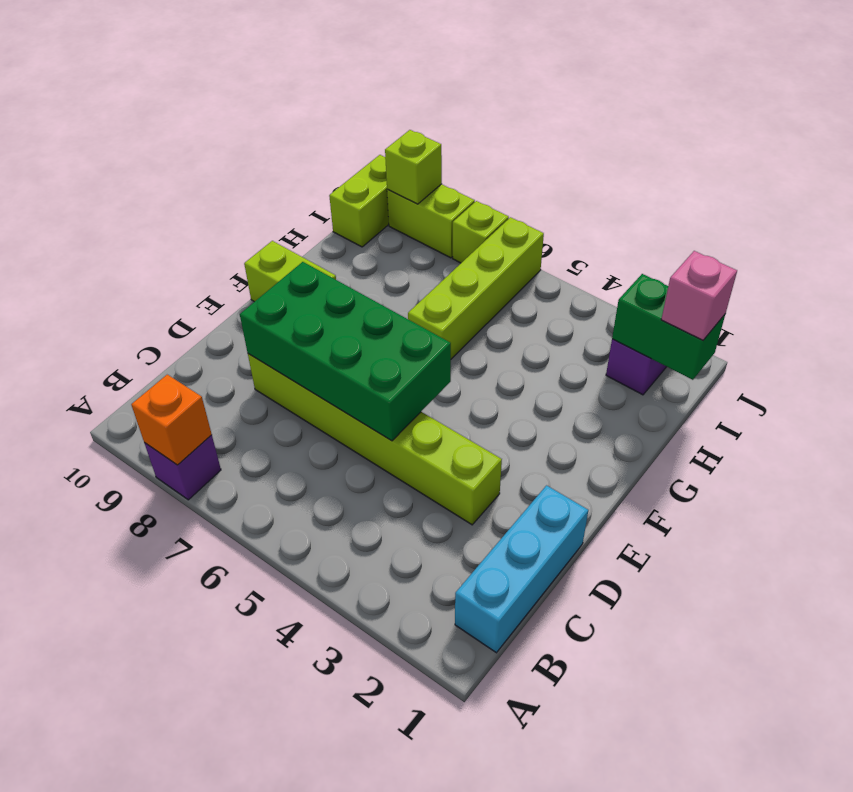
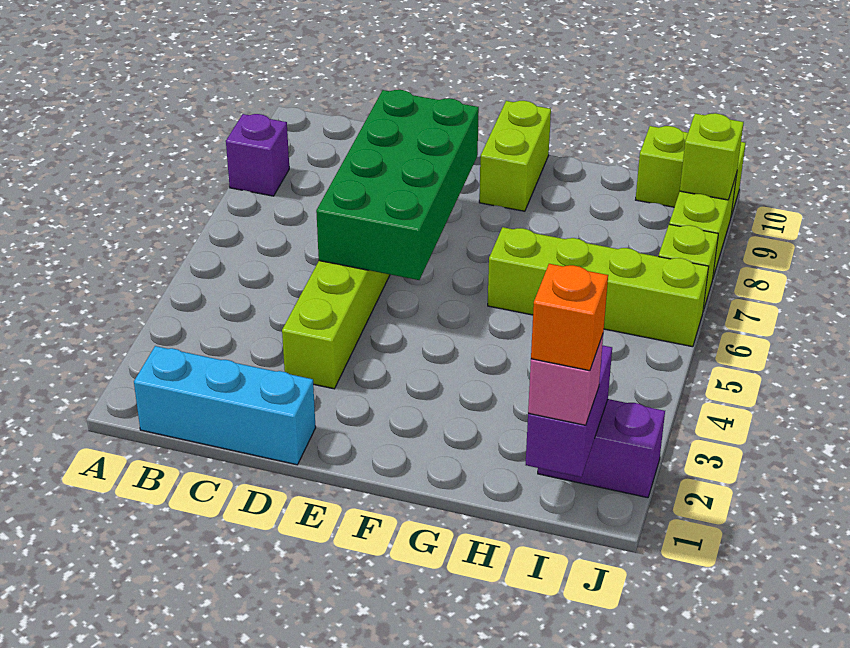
orange 1x1 brick [131,375,212,465] -> orange 1x1 brick moved to [531,264,608,371]
green 1x2 brick [612,274,725,380] -> purple 1x2 brick [526,345,612,477]

